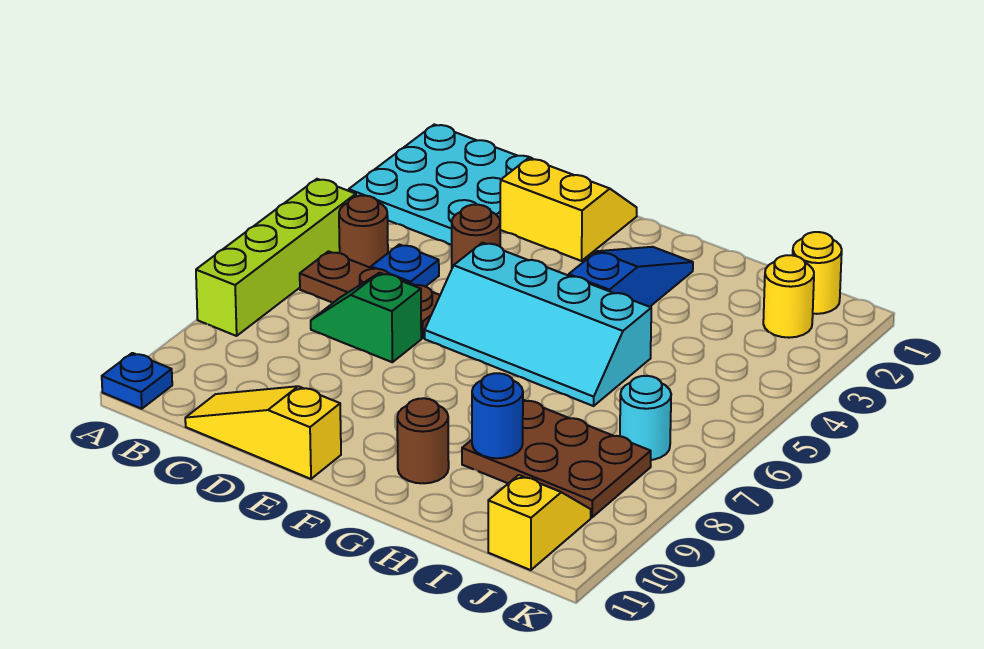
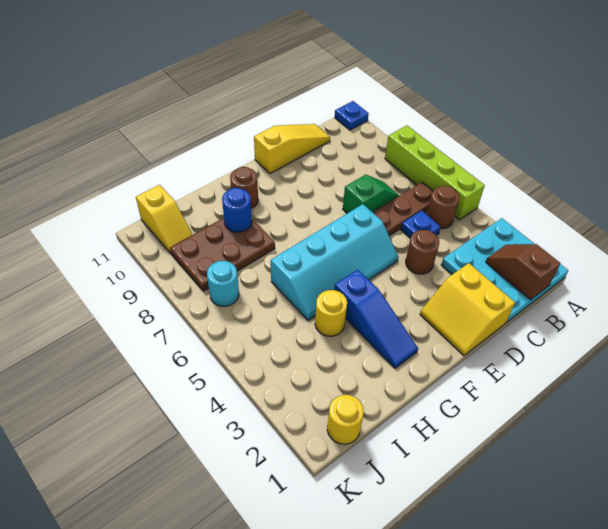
none -> brown 1x2 slope [486,244,560,300]
yellow 2x2 slope [500,158,637,261] -> yellow 2x2 slope turned to [420,263,515,356]
cyan 2x4 slope [425,243,651,406] -> cyan 2x4 slope turned to [271,204,398,320]
yellow 1x1 round brick [763,255,814,338] -> yellow 1x1 round brick moved to [315,290,347,336]

